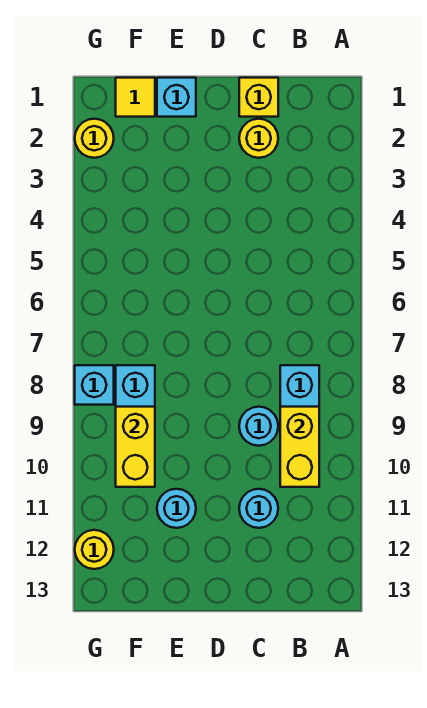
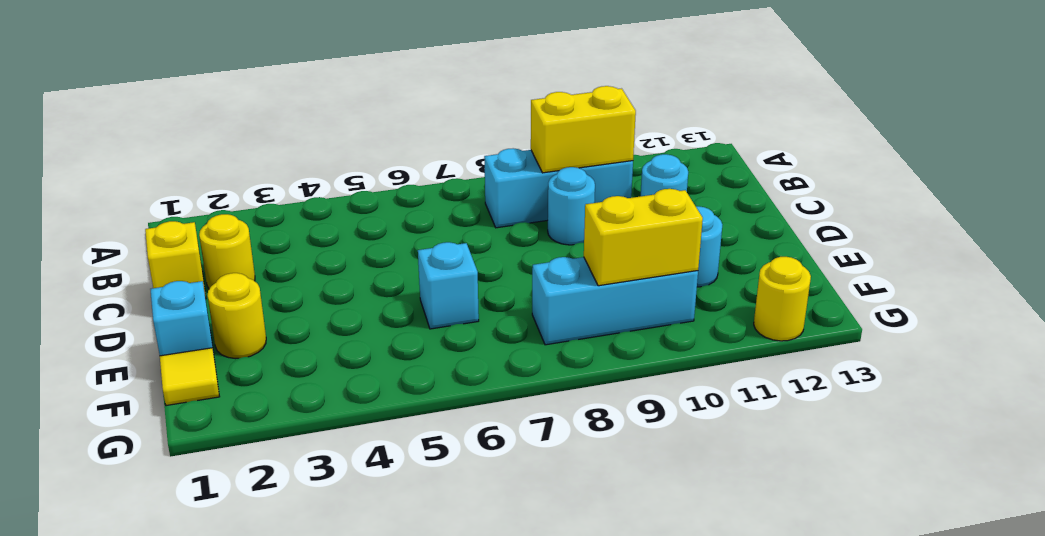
yellow 1x1 round brick [75,119,114,158] -> yellow 1x1 round brick moved to [208,273,266,359]
cyan 1x1 brick [75,365,114,405] -> cyan 1x1 brick moved to [418,242,479,329]

